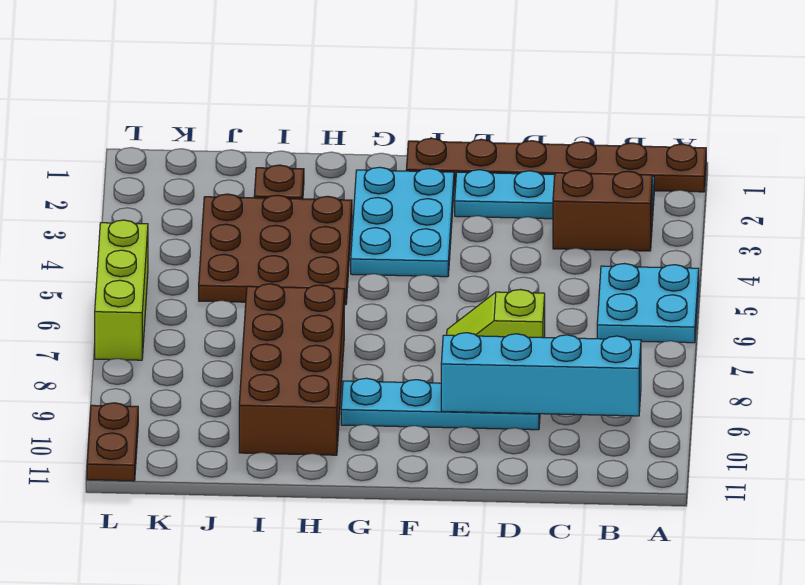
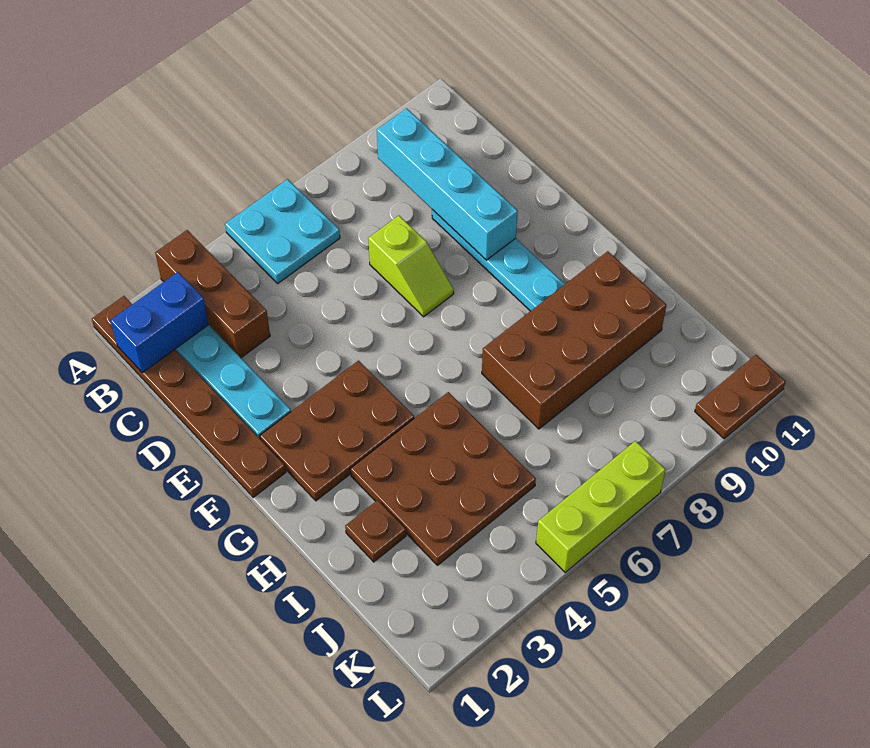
none -> blue 1x2 brick [111,272,209,373]
brown 1x2 brick [553,170,652,251] -> brown 1x3 brick [155,230,270,358]
cyan 2x3 plate [351,167,454,277] -> brown 2x3 plate [260,361,414,501]

